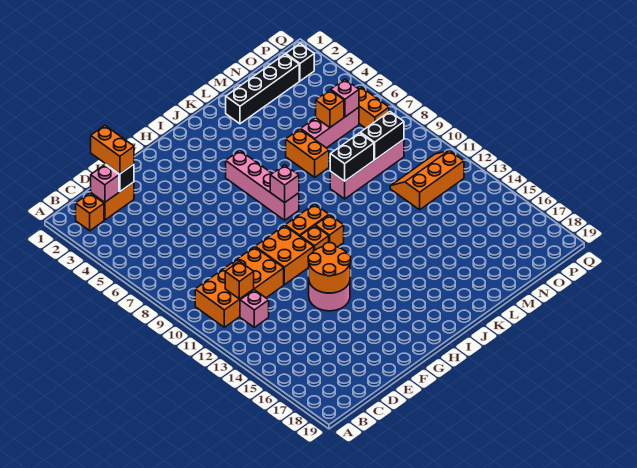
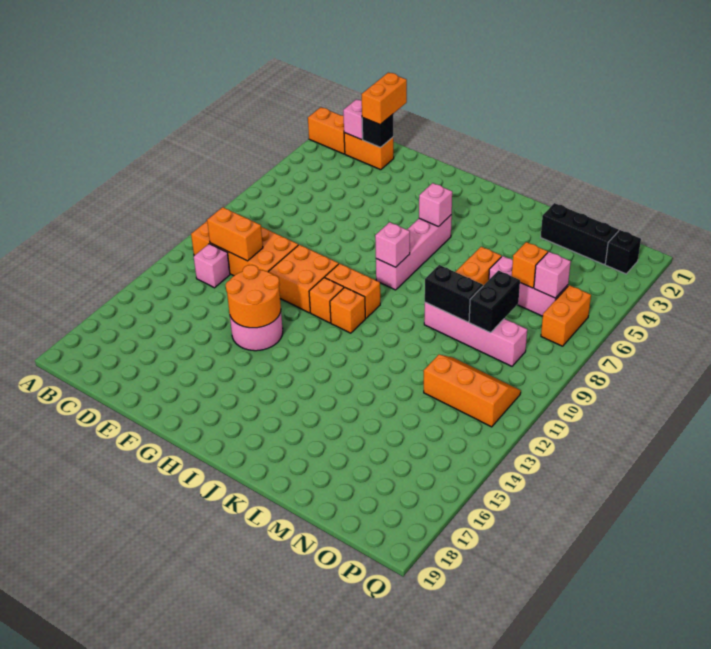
orange 1x1 brick [76,193,104,231] -> orange 1x2 brick [308,107,345,154]
orange 1x1 brick [225,261,254,299] -> orange 1x2 brick [207,207,263,261]
none -> pink 1x1 brick [419,183,452,227]
black 1x4 brick [226,54,299,124] -> black 1x3 brick [541,203,619,264]
black 1x2 brick [360,112,404,160] -> black 1x2 brick turned to [469,271,520,333]

